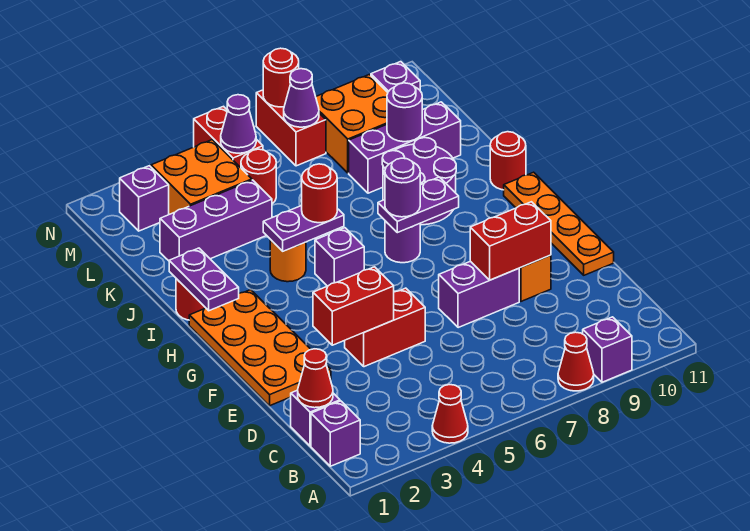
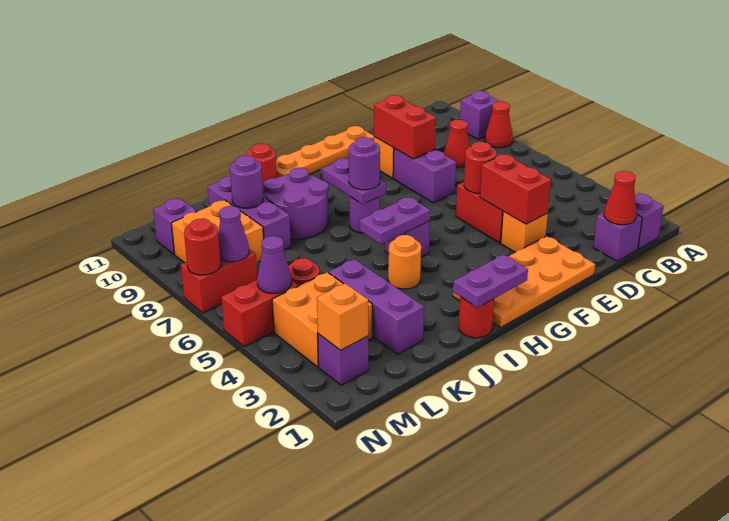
red 1x1 cone [432,385,468,443] -> red 1x1 cone moved to [444,120,470,167]
none -> orange 1x1 brick [501,211,548,252]
purple 1x2 plate [263,206,344,251] -> purple 1x2 plate turned to [360,197,430,244]
red 1x1 round brick [302,164,337,223] -> red 1x1 round brick moved to [464,142,496,193]
none -> orange 1x1 brick [317,283,368,350]

